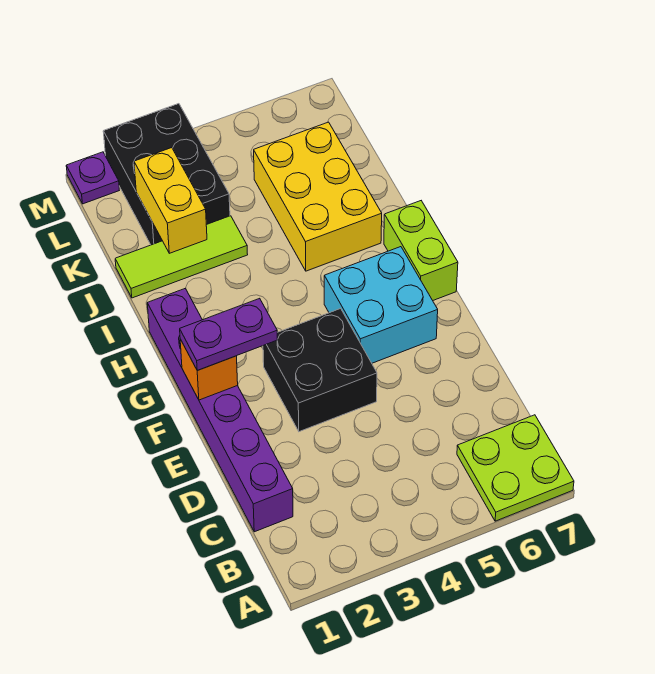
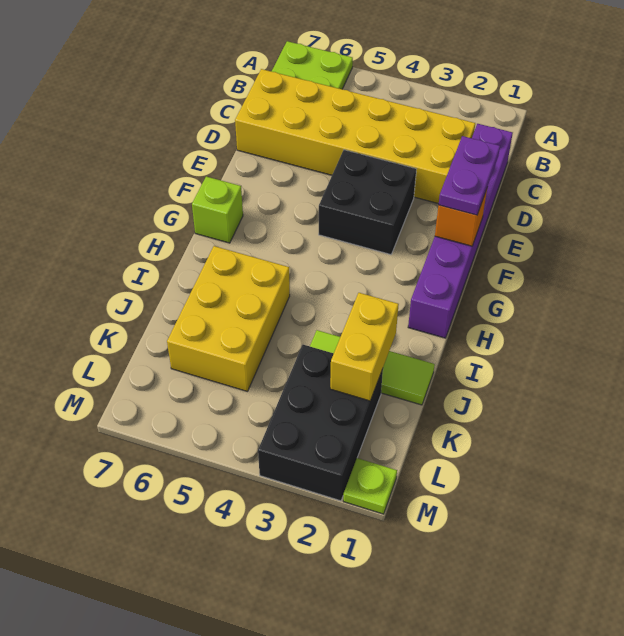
none -> yellow 2x6 brick [235,69,475,204]
purple 1x2 plate [180,298,278,370] -> purple 1x2 plate turned to [439,136,500,215]
cyan 2x2 brick [324,247,438,363] -> none
lime 1x2 brick [384,201,458,300] -> lime 1x1 brick [192,177,243,243]
purple 1x1 plate [66,152,119,204] -> lime 1x1 plate [343,458,397,514]

